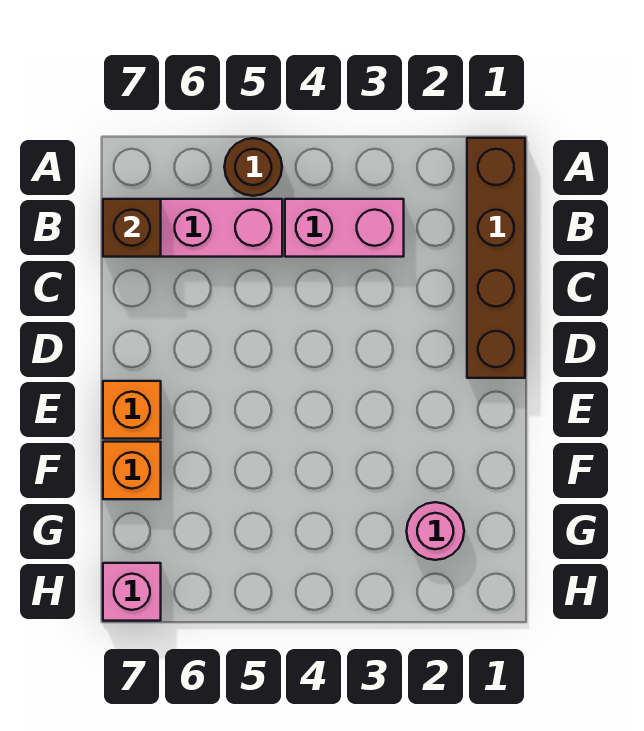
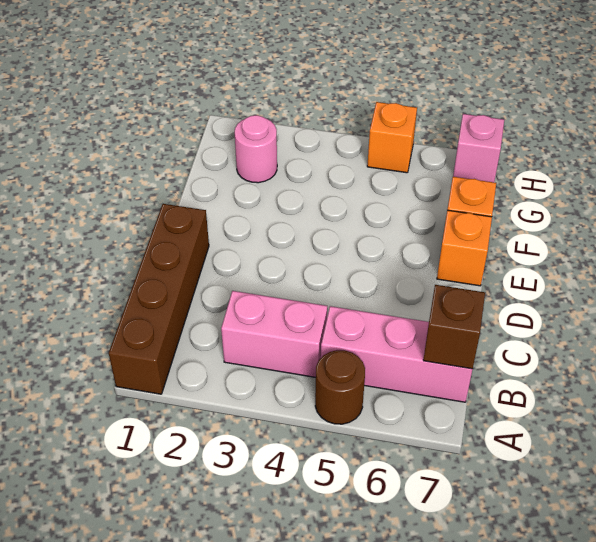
none -> orange 1x1 brick [367,102,417,173]

